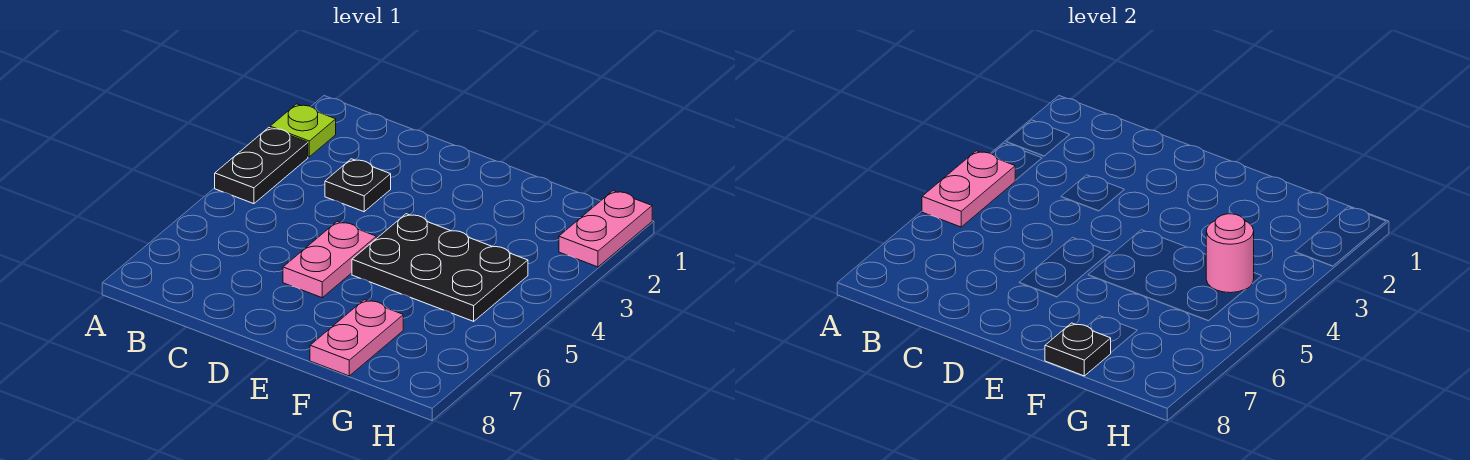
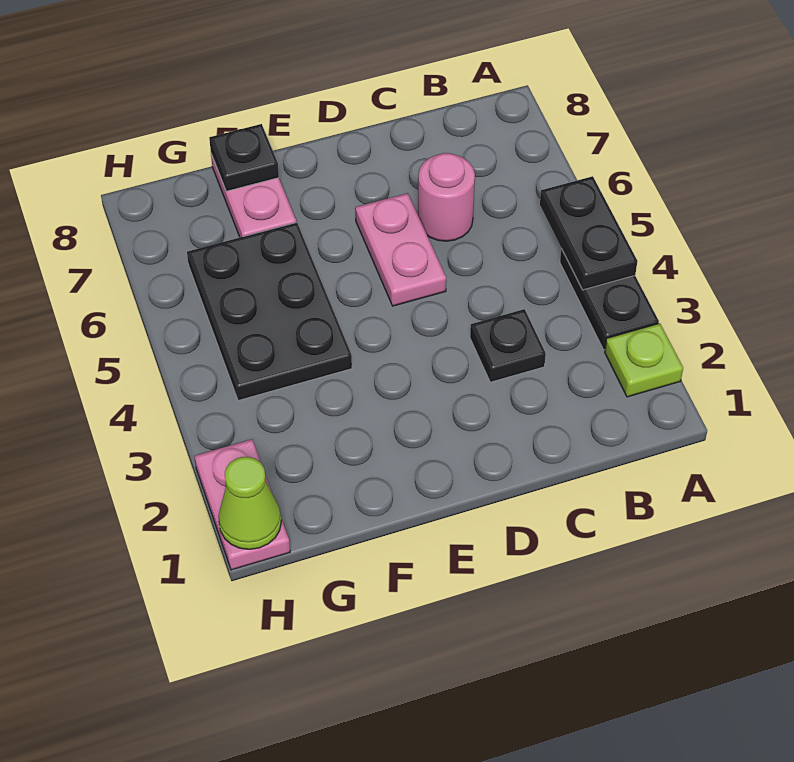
pink 1x2 plate [922,151,1015,227] -> black 1x2 plate [540,176,637,290]
black 2x3 plate [352,214,528,321] -> black 2x3 plate turned to [187,222,352,401]
pink 1x1 round brick [1206,214,1254,293] -> pink 1x1 round brick moved to [418,153,475,241]
none -> lime 1x1 cone [218,457,281,549]

